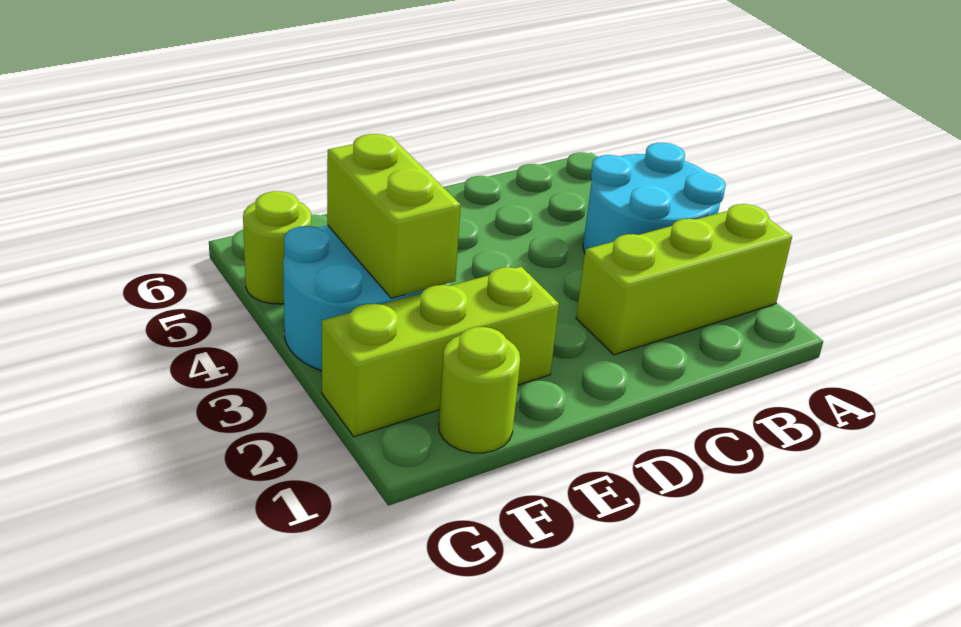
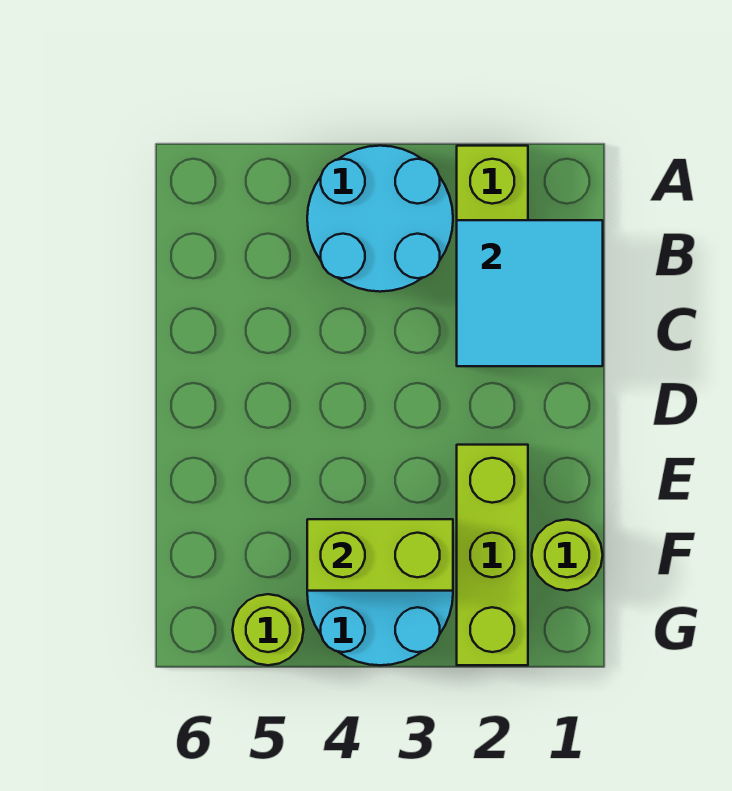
none -> cyan 2x2 tile [457,220,603,366]

